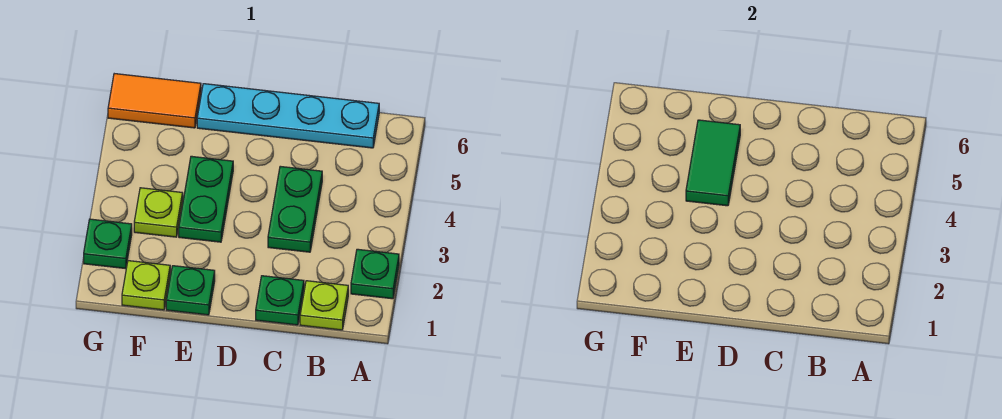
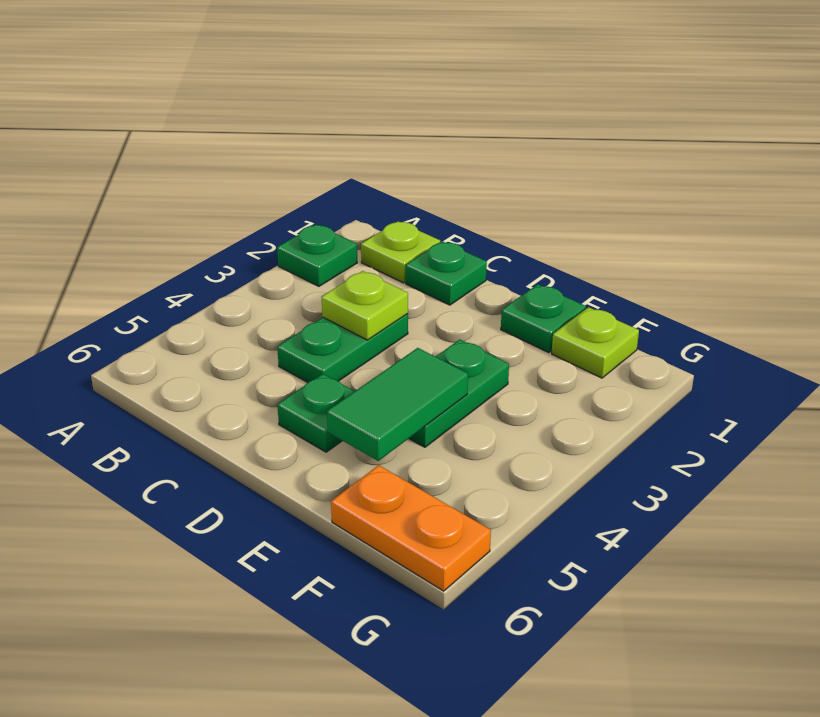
cyan 1x4 plate [197,84,379,148] -> none
lime 1x1 plate [134,188,183,237] -> lime 1x1 plate moved to [322,271,408,340]
orange 1x2 tile [108,74,201,128] -> orange 1x2 plate [331,465,491,591]
green 1x1 plate [84,219,132,269] -> green 1x1 plate moved to [277,374,355,452]

